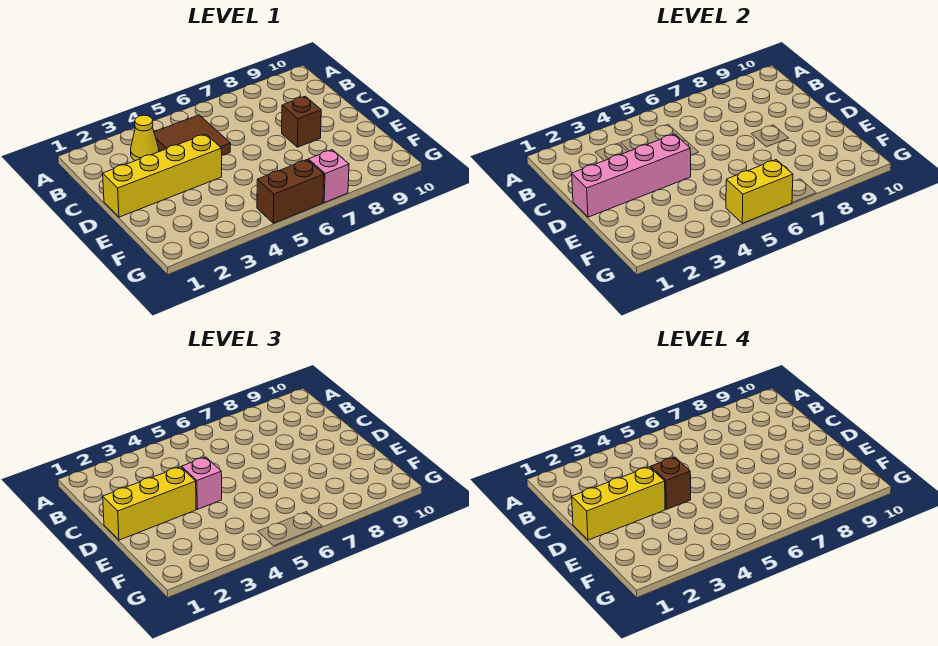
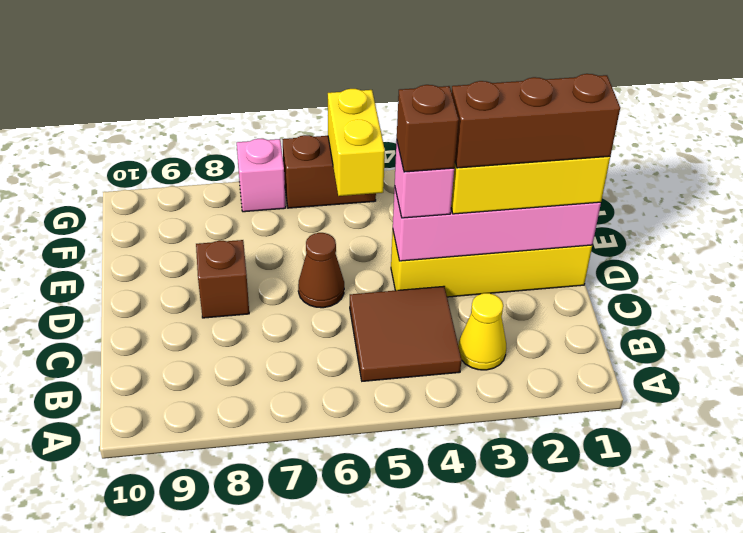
yellow 1x3 brick [572,467,665,540] -> brown 1x3 brick [452,74,620,168]
none -> brown 1x1 cone [298,233,344,308]
yellow 1x2 brick [726,160,793,223] -> yellow 1x2 brick turned to [328,89,385,196]

